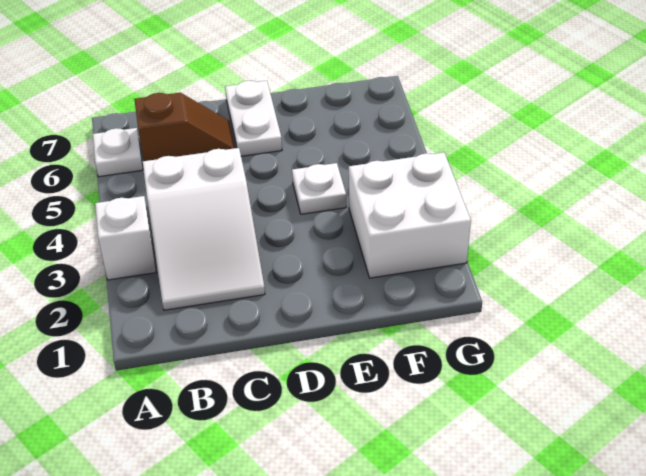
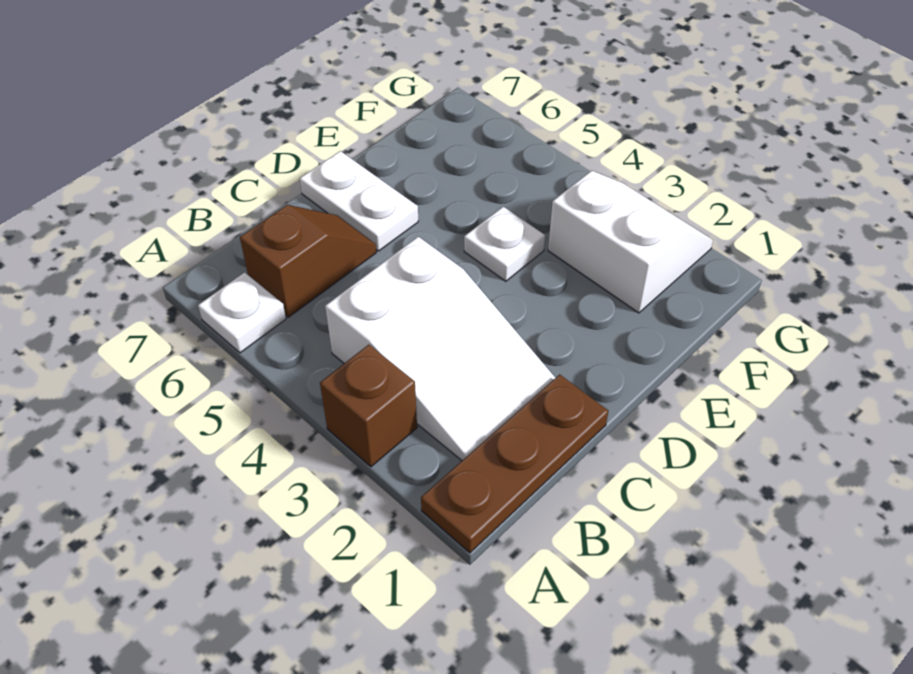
none -> brown 1x3 plate [421,374,608,553]
white 1x1 brick [95,196,156,280] -> brown 1x1 brick [320,345,417,467]
white 2x2 brick [349,153,471,278] -> white 2x2 slope [548,171,713,313]

